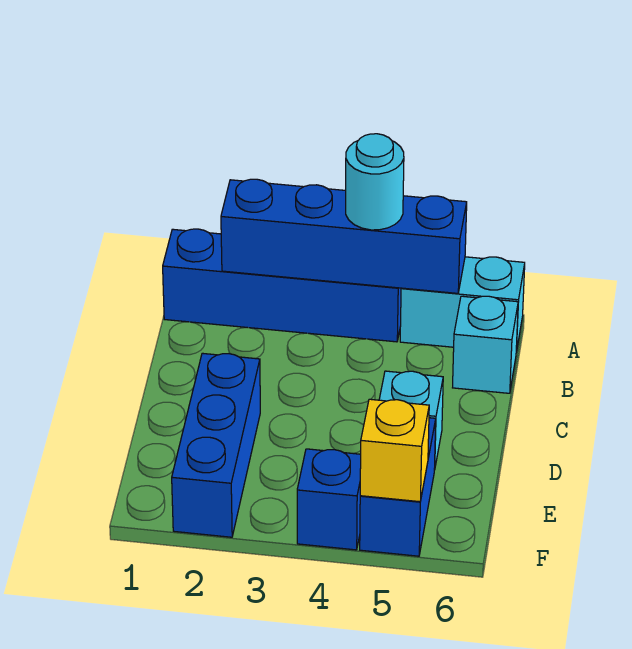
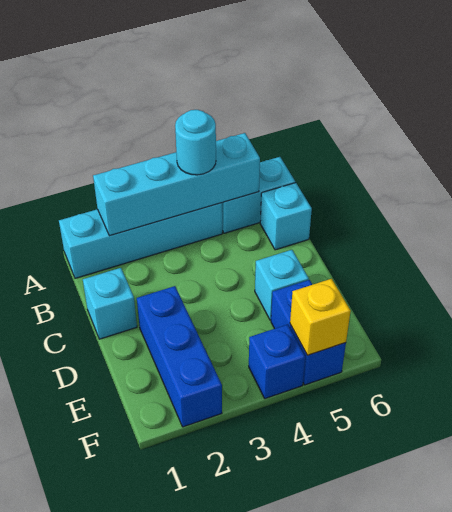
blue 1x4 brick [163,229,401,342] -> cyan 1x4 brick [59,203,222,278]
blue 1x4 brick [221,179,467,293] -> cyan 1x4 brick [93,133,260,236]
none -> cyan 1x1 brick [83,268,137,339]

